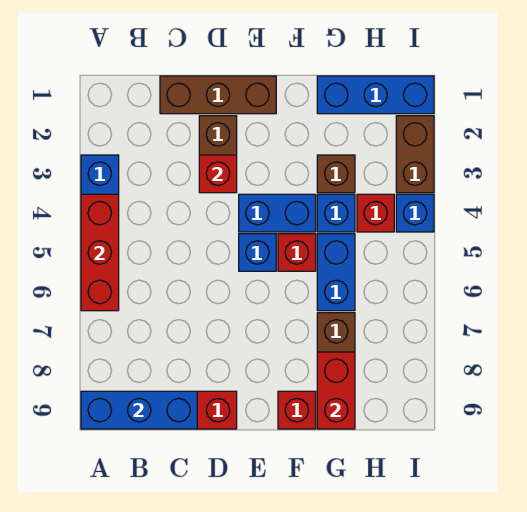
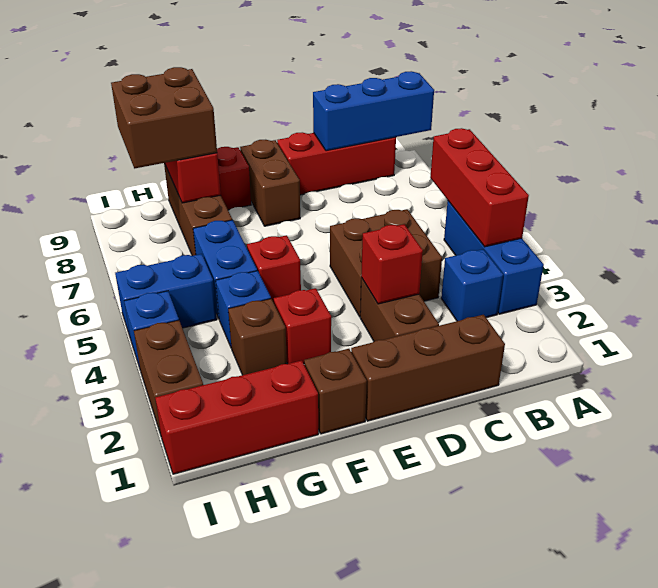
none -> brown 2x2 brick [330,209,442,317]
blue 1x2 brick [239,194,316,232] -> blue 1x2 brick moved to [115,254,217,336]
blue 1x1 brick [239,234,276,271] -> blue 1x1 brick moved to [441,249,503,321]
none -> brown 1x2 brick [240,140,300,226]
none -> brown 1x1 brick [304,349,367,434]
blue 1x3 brick [317,76,434,114] -> red 1x3 brick [155,360,318,474]
none -> brown 2x2 brick [111,67,217,169]
red 1x1 brick [357,194,394,232] -> red 1x1 brick moved to [274,288,331,364]

